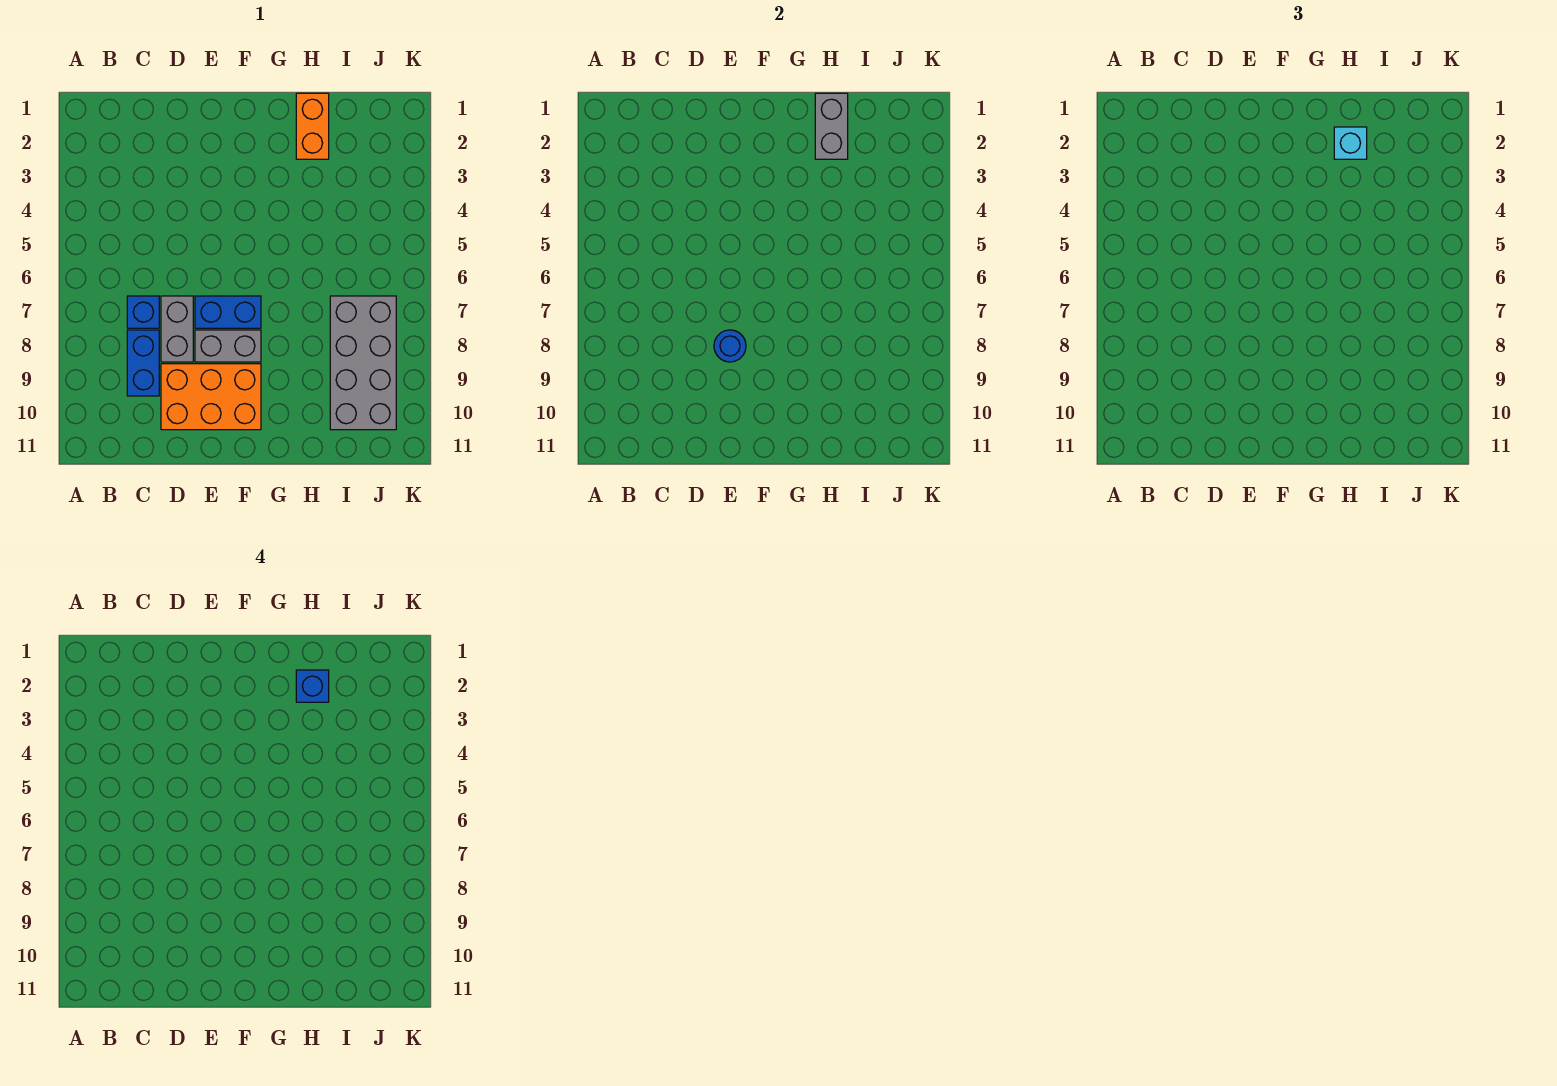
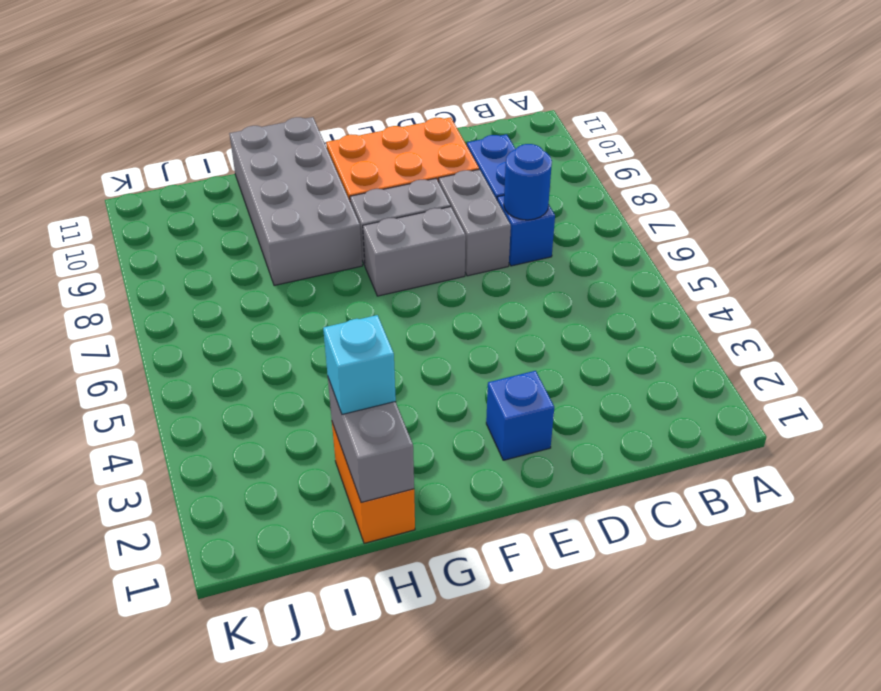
blue 1x2 brick [195,296,261,328] -> grey 1x2 brick [363,207,466,296]
blue 1x1 round brick [714,330,746,362] -> blue 1x1 round brick moved to [504,144,552,220]
blue 1x1 brick [296,670,329,702] -> blue 1x1 brick moved to [486,371,554,460]
grey 2x4 brick [330,296,396,430] -> grey 2x4 brick moved to [229,117,362,286]

